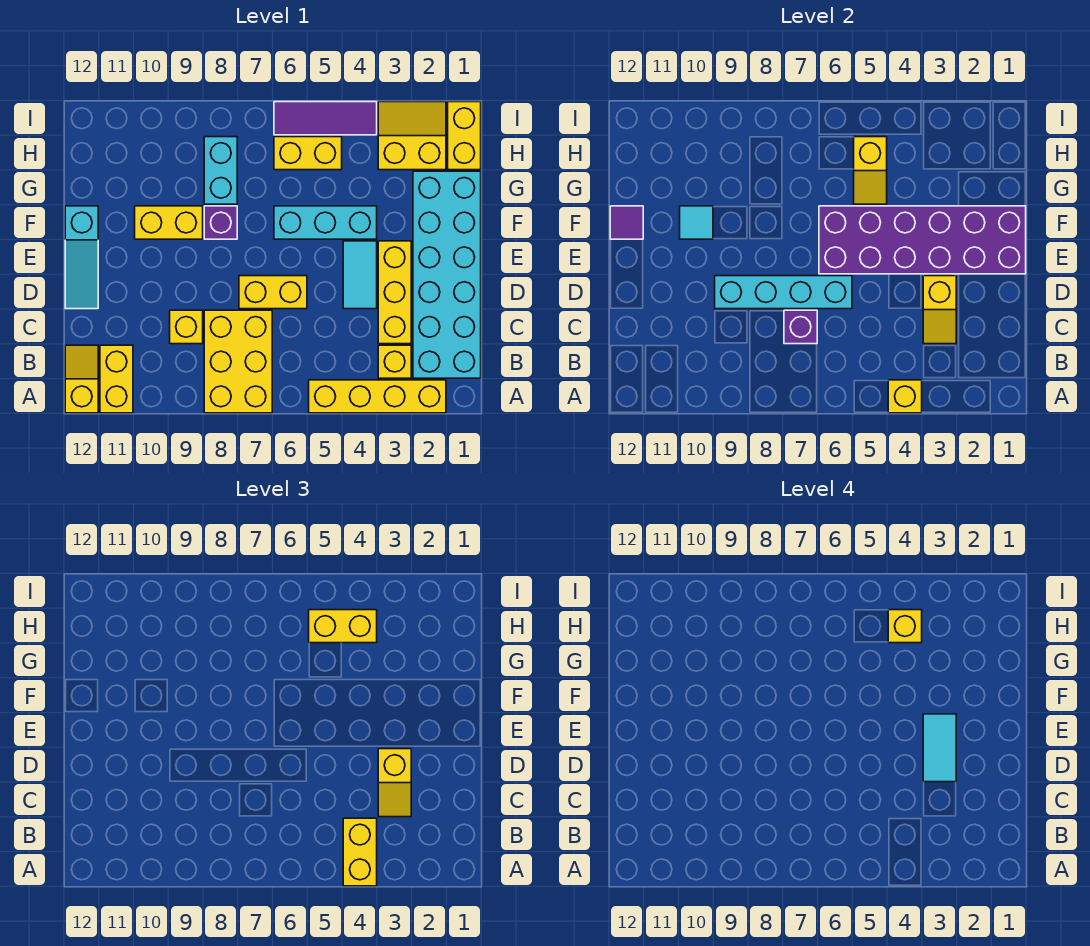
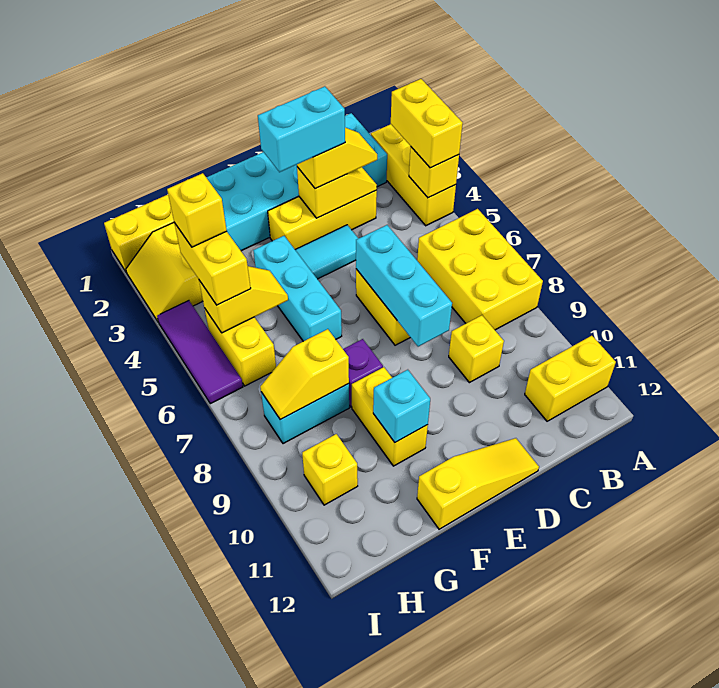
yellow 1x4 brick [309,380,446,413] -> yellow 1x3 brick [371,124,456,226]
yellow 1x2 brick [343,818,377,886] -> yellow 1x2 brick turned to [391,79,463,168]
yellow 2x3 brick [204,310,272,413] -> yellow 2x3 brick turned to [417,209,543,330]
yellow 1x2 slope [65,345,98,413] -> yellow 1x2 slope moved to [260,329,349,420]
yellow 1x1 brick [378,345,411,378] -> yellow 1x1 brick moved to [302,434,358,505]
purple 1x1 brick [784,310,817,344] -> none
cyan 1x2 tile [923,714,956,782] -> cyan 1x2 brick [258,86,345,172]
cyan 1x4 brick [715,276,852,309] -> cyan 1x3 brick [356,225,452,347]
cyan 1x3 slope [65,206,98,309] -> yellow 1x3 slope [417,438,539,529]
purple 2x6 brick [819,206,1026,274] -> none
cyan 1x1 tile [680,206,713,239] -> cyan 1x1 brick [373,370,430,442]
purple 1x1 tile [610,206,643,239] -> none

